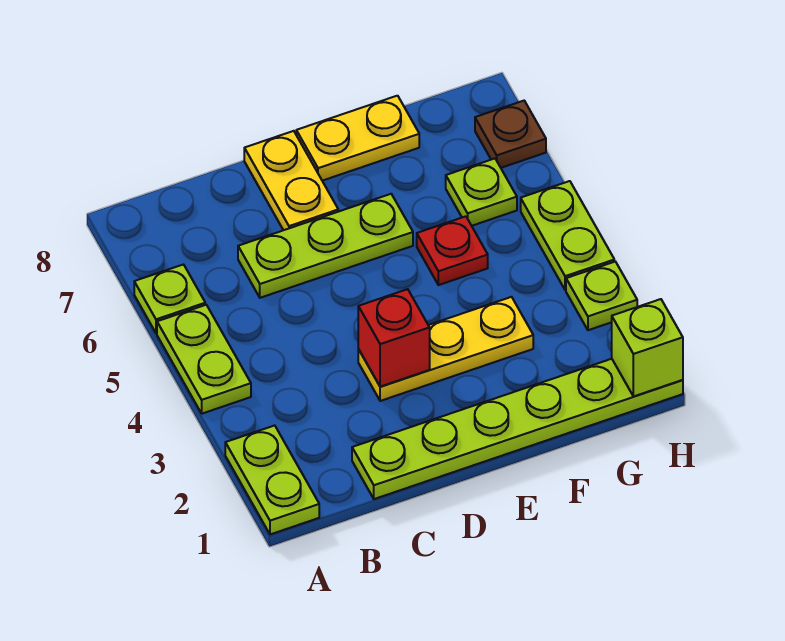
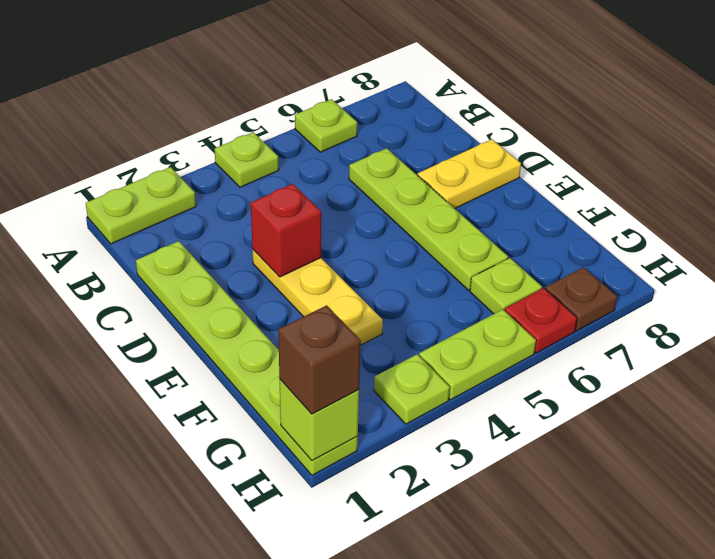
lime 1x2 plate [157,305,251,414] -> lime 1x1 plate [215,132,279,187]
lime 1x3 plate [238,194,413,298] -> lime 1x4 plate [349,148,508,290]
yellow 1x2 plate [296,96,419,181] -> none
red 1x1 plate [417,216,488,285] -> red 1x1 plate moved to [505,288,577,353]
none -> brown 1x1 brick [278,305,361,414]

